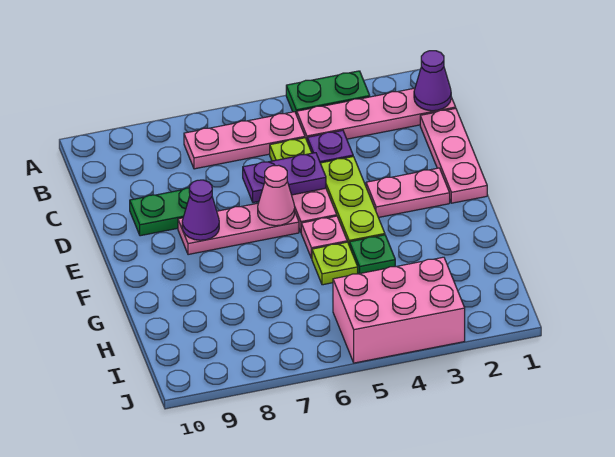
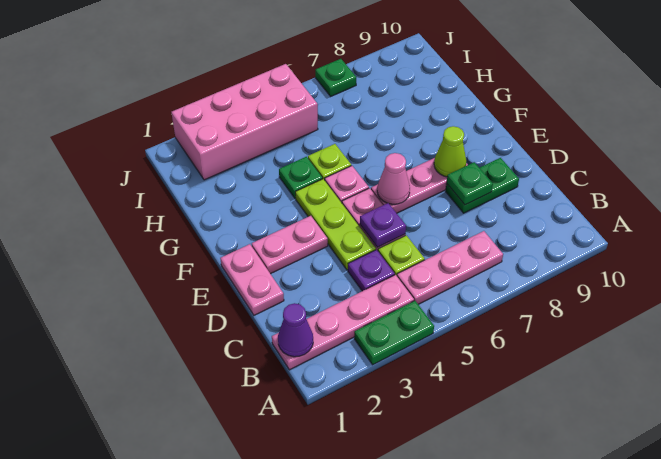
pink 1x3 plate [420,109,487,203] -> pink 1x2 plate [220,244,284,315]
purple 1x2 plate [243,153,326,202] -> purple 1x1 plate [360,203,406,247]
none -> green 1x1 plate [447,162,493,205]
purple 1x1 cone [182,180,219,240] -> lime 1x1 cone [434,126,467,177]
pink 2x3 brick [333,257,465,363] -> pink 2x4 brick [171,64,318,180]
none -> green 1x1 plate [315,59,356,96]

